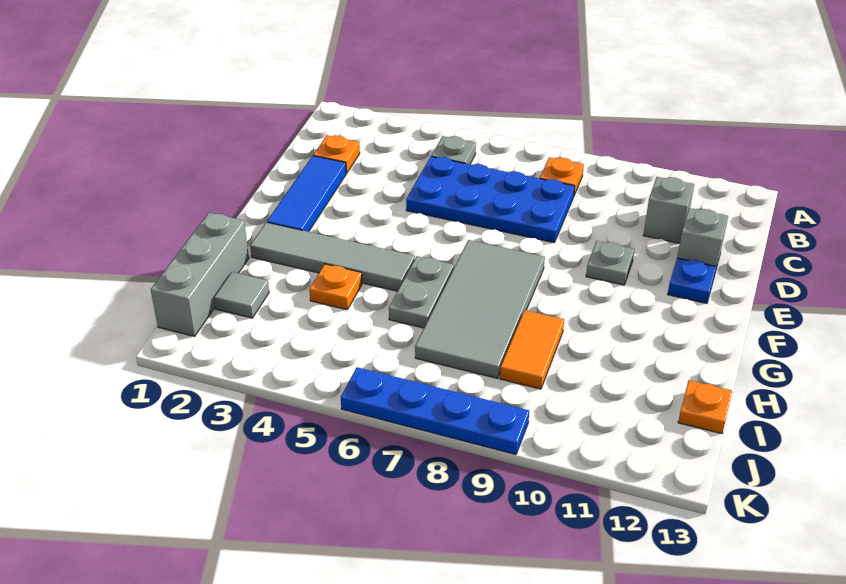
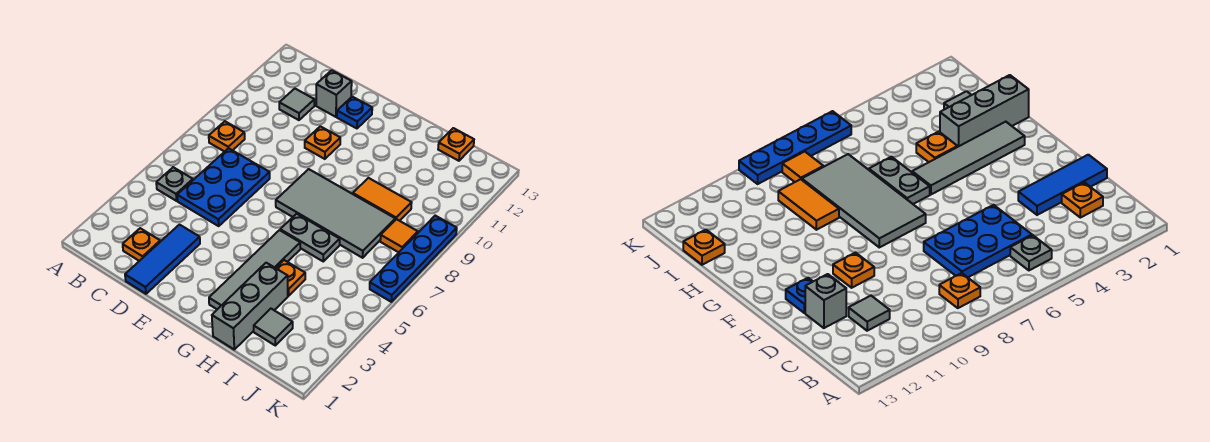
blue 2x4 plate [406,157,575,243] -> blue 2x3 plate [177,148,270,226]
grey 1x1 brick [643,177,694,243] -> grey 1x1 tile [279,89,314,120]
blue 1x3 tile [267,156,346,232] -> blue 1x3 tile turned to [125,225,200,294]
grey 1x1 plate [586,241,634,285] -> orange 1x1 plate [305,126,340,159]
grey 1x3 brick [151,213,249,336] -> grey 1x3 brick turned to [212,263,288,349]
none -> orange 1x1 tile [380,219,418,252]

